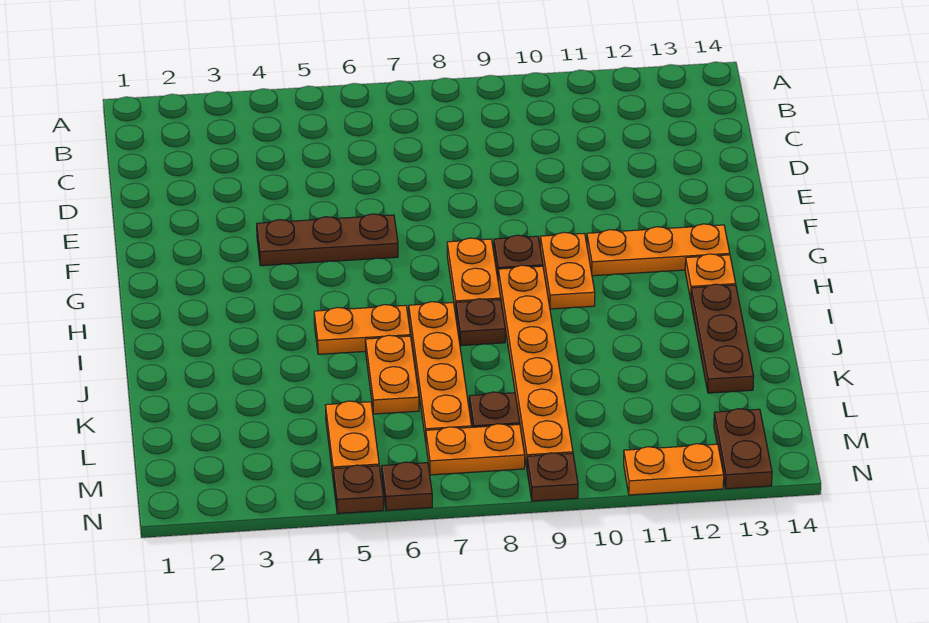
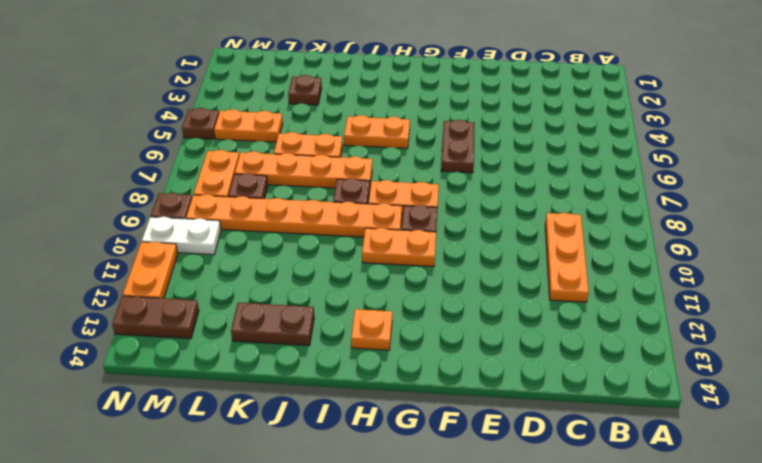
brown 1x3 plate [257,214,398,266] -> brown 1x2 plate [441,120,475,173]
orange 1x3 plate [587,224,730,276] -> orange 1x3 plate moved to [545,213,589,302]
orange 1x2 plate [314,305,410,354] -> orange 1x2 plate turned to [344,115,410,148]
brown 1x3 plate [691,284,754,393] -> brown 1x2 plate [231,303,314,346]
none -> white 1x2 plate [142,217,221,255]
brown 1x1 plate [382,462,432,510] -> brown 1x1 plate moved to [288,75,322,105]

